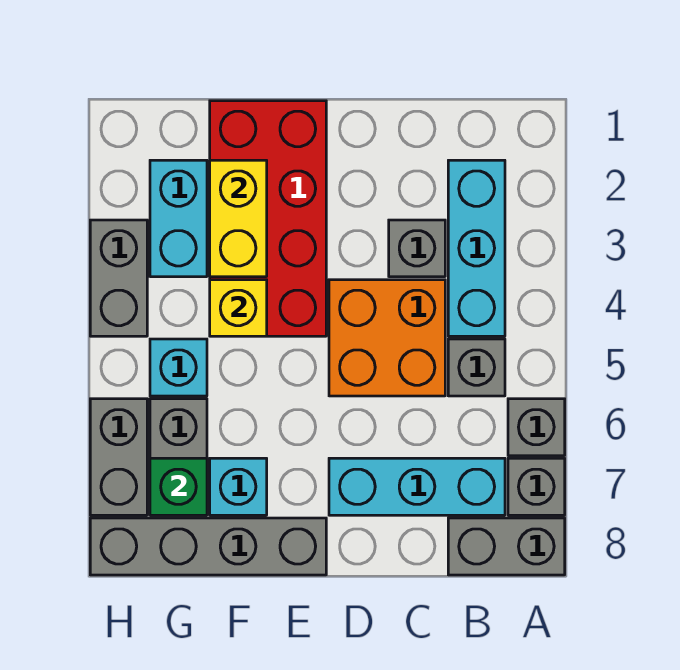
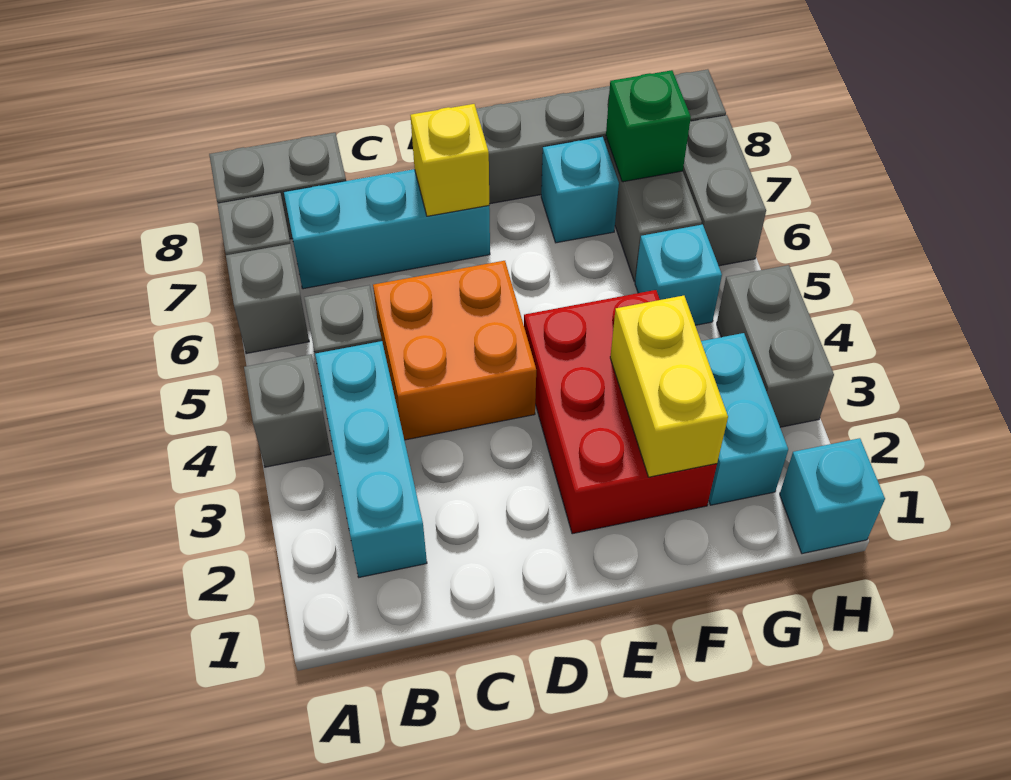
grey 1x1 brick [389,220,445,277] -> grey 1x1 brick moved to [244,354,331,467]
red 2x4 brick [210,101,326,336] -> red 2x3 brick [524,290,717,534]
yellow 1x1 brick [210,280,267,336] -> yellow 1x1 brick moved to [410,104,489,216]
none -> cyan 1x1 brick [780,438,885,554]

